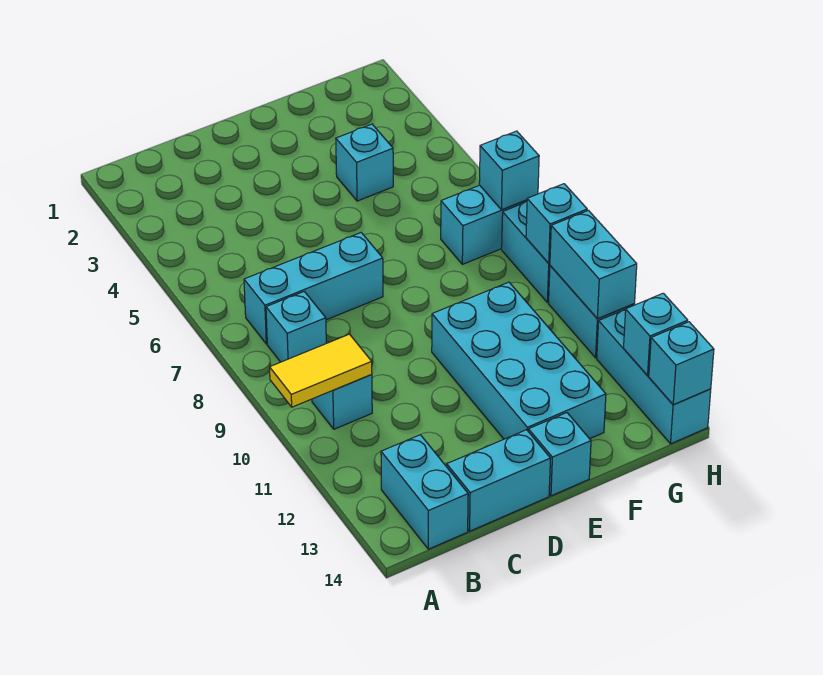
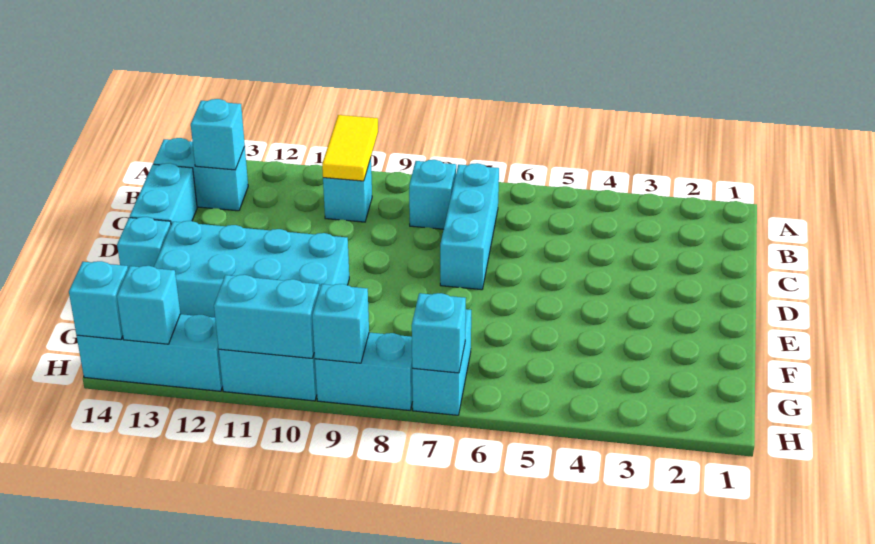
cyan 1x1 brick [336,124,393,201] -> cyan 1x1 brick moved to [191,99,245,170]

